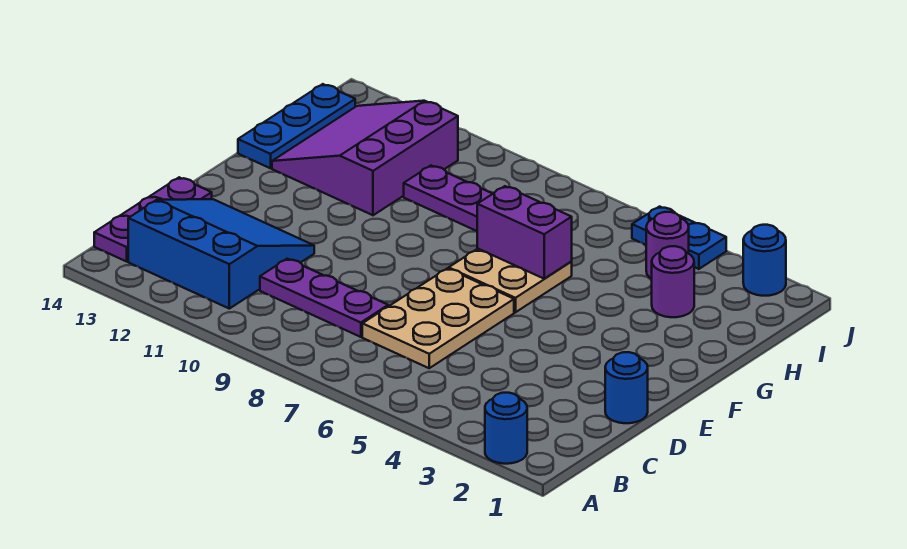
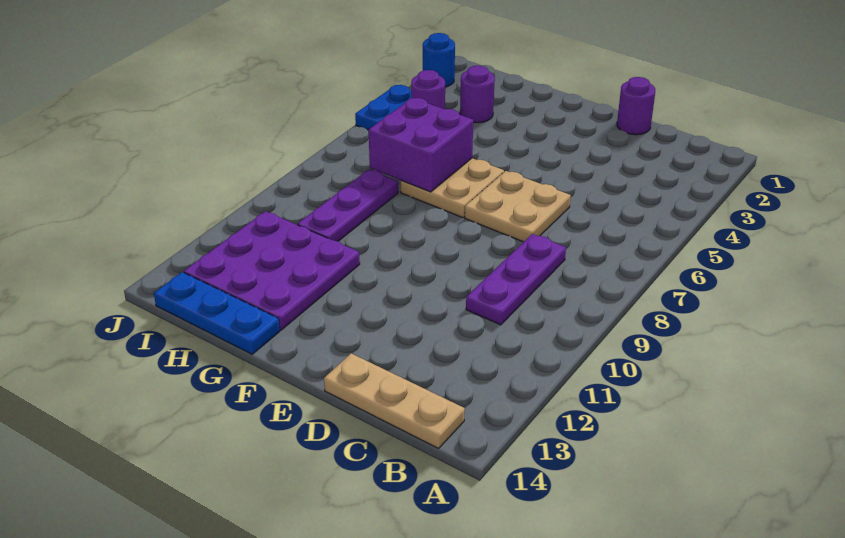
blue 1x1 round brick [485,393,527,464] -> none
blue 3x3 slope [128,199,314,309] -> none
purple 1x3 plate [94,177,212,261] -> tan 1x3 plate [324,353,465,448]
tan 2x3 plate [362,268,514,368] -> tan 2x2 plate [465,171,571,242]
blue 1x1 round brick [605,352,648,423] -> purple 1x1 round brick [617,77,655,135]
purple 1x2 brick [477,186,572,279] -> purple 2x2 brick [369,98,473,192]
purple 3x3 slope [272,101,458,215] -> purple 3x3 plate [184,211,360,330]

